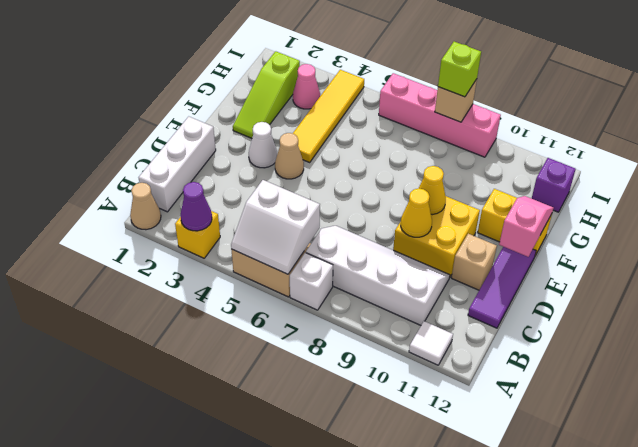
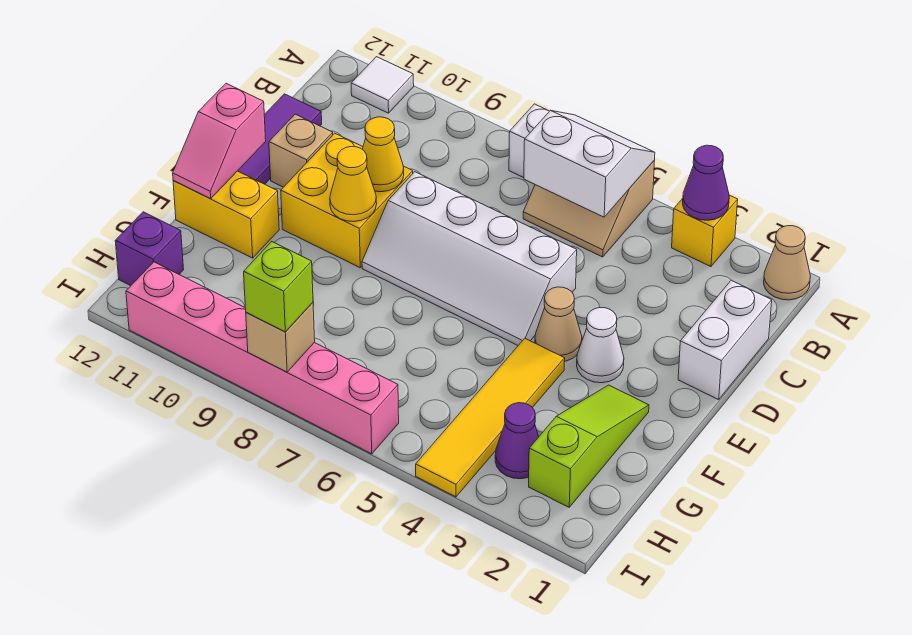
white 1x3 brick [139,117,216,212] -> white 1x2 brick [678,280,772,400]
white 2x4 slope [306,226,450,325] -> white 2x4 slope moved to [362,172,577,345]
pink 1x1 cone [293,64,320,109] -> purple 1x1 cone [495,403,539,479]
pink 1x4 brick [379,73,501,157] -> pink 1x6 brick [126,262,399,454]

